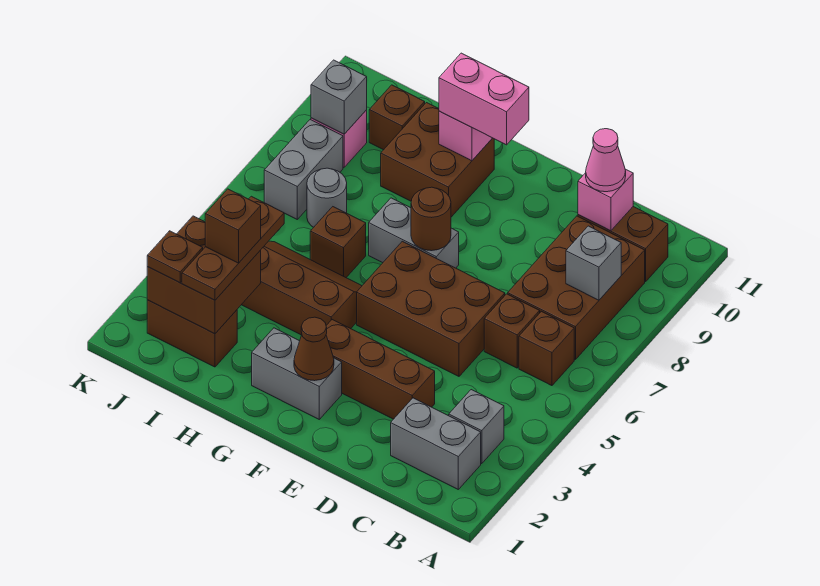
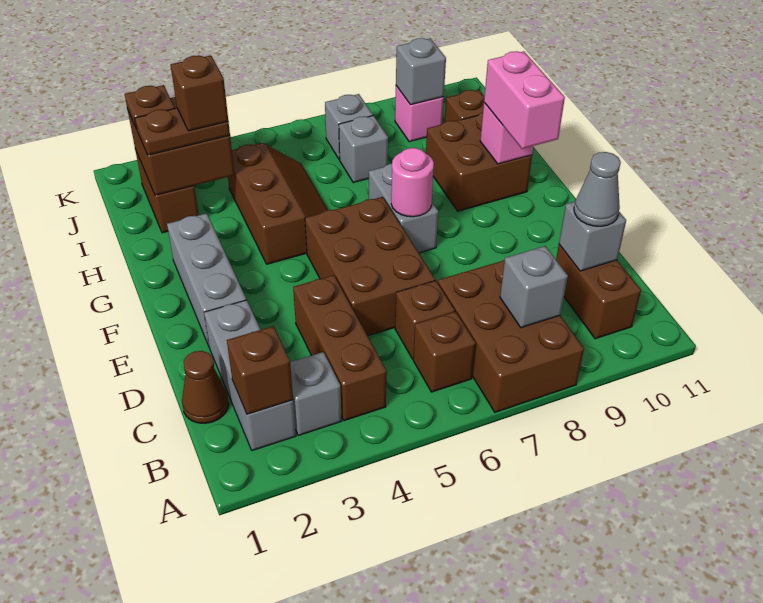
grey 1x2 brick [391,398,481,489] -> grey 1x3 brick [204,300,296,451]
brown 2x3 brick [508,216,645,360] -> brown 2x3 brick turned to [438,260,584,412]
pink 1x1 brick [578,169,633,231] -> grey 1x1 brick [559,202,626,271]
pink 1x1 cone [586,129,626,192] -> grey 1x1 cone [574,152,621,226]
brown 1x3 brick [326,320,435,419] -> brown 1x3 brick moved to [293,275,387,421]
grey 1x2 brick [252,328,342,419] -> grey 1x3 brick [167,213,246,346]
brown 1x1 cone [294,317,334,381] -> brown 1x1 cone moved to [182,351,229,423]
brown 1x1 round brick [411,187,451,251] -> pink 1x1 round brick [391,148,434,217]
brown 1x1 brick [310,207,366,277] -> brown 1x1 brick moved to [227,326,293,414]
brown 1x3 plate [182,196,284,300] -> brown 1x2 plate [135,108,230,155]
grey 1x1 round brick [307,168,347,227] -> grey 1x1 brick [339,115,388,183]
grey 1x2 brick [264,120,343,219] -> grey 1x1 brick [325,94,373,160]

